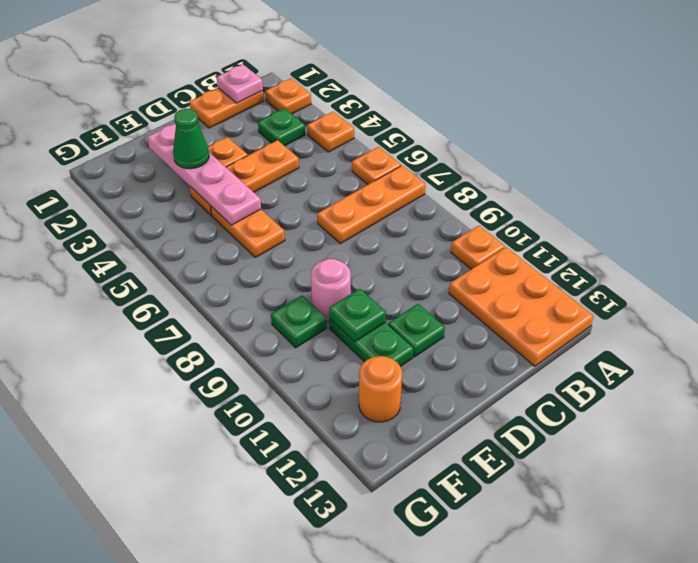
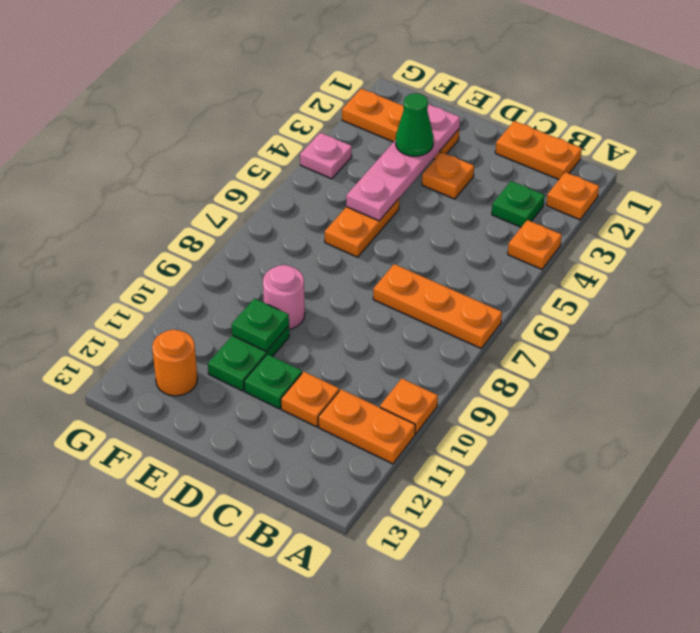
orange 1x1 plate [352,147,401,184] -> orange 1x1 plate moved to [281,372,339,427]
orange 2x3 plate [449,247,594,366] -> orange 1x2 plate [318,389,415,464]
pink 1x1 plate [217,65,263,103] -> pink 1x1 plate moved to [300,133,352,179]
orange 1x3 plate [189,140,299,215] -> orange 1x3 plate moved to [342,89,459,159]
green 1x1 plate [271,295,327,348] -> none

